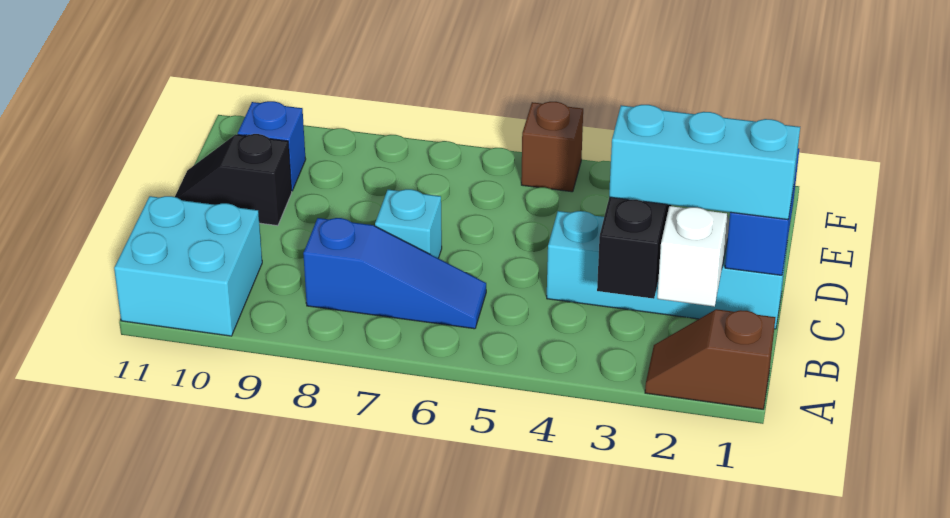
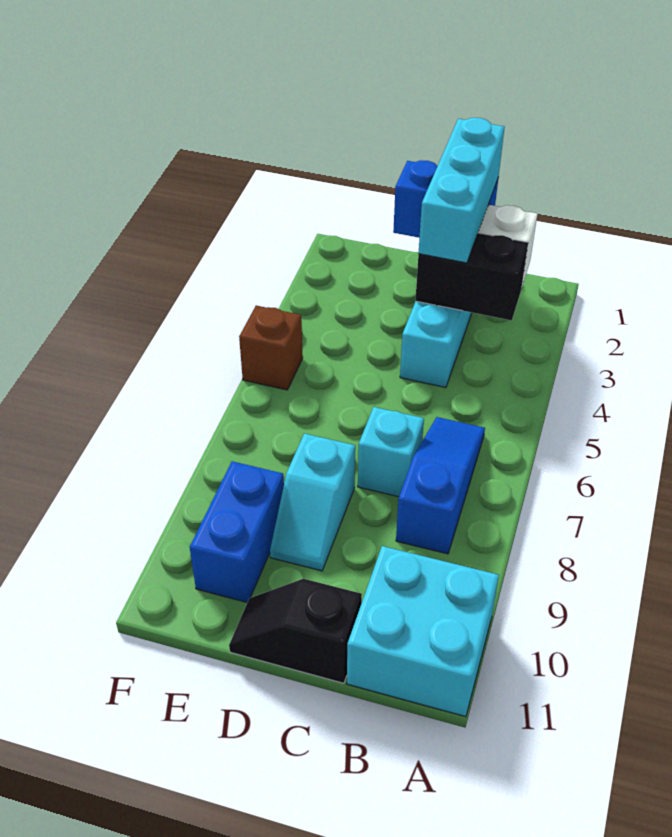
brown 1x2 slope [645,309,776,409] -> none
none -> cyan 1x2 slope [270,434,355,571]
black 1x2 slope [175,134,292,226] -> black 1x2 slope turned to [229,579,362,683]
blue 1x1 brick [238,101,306,191] -> blue 1x2 brick [190,461,284,602]

